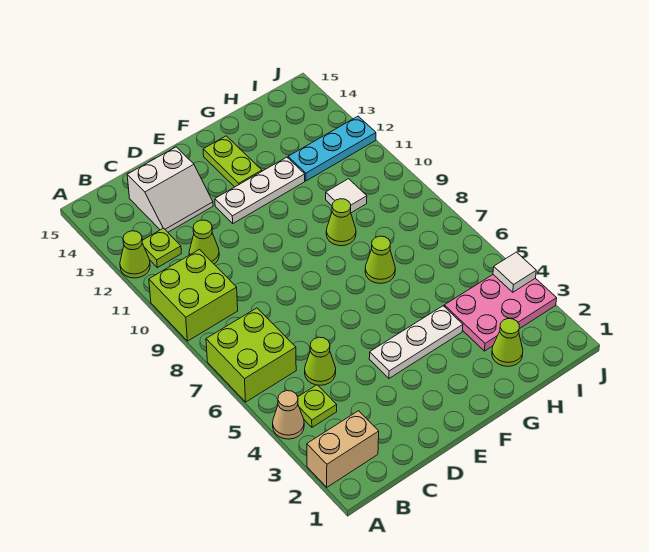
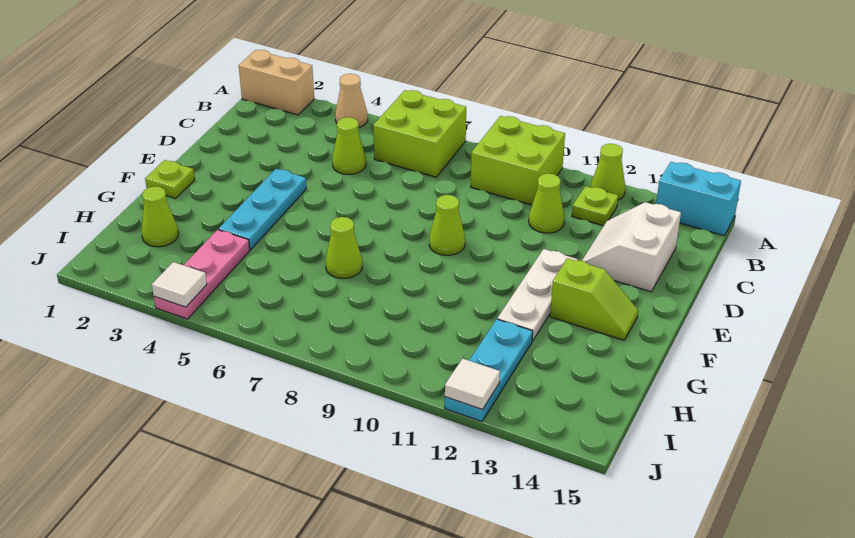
tan 1x2 brick [307,411,379,487] -> tan 1x2 brick turned to [239,50,314,115]
none -> cyan 1x2 brick [656,162,741,236]
lime 1x1 plate [298,385,337,427] -> lime 1x1 plate moved to [145,160,195,199]
white 1x3 plate [369,306,463,378] -> cyan 1x3 plate [219,169,306,250]
lime 1x2 plate [203,136,262,187] -> lime 1x2 slope [550,258,638,340]
lime 1x1 cone [326,199,356,246] -> lime 1x1 cone moved to [429,195,465,255]
pink 2x3 plate [444,275,557,351] -> pink 1x3 plate [154,230,250,319]
white 1x1 tile [326,179,367,213] -> white 1x1 tile moved to [445,359,500,410]

